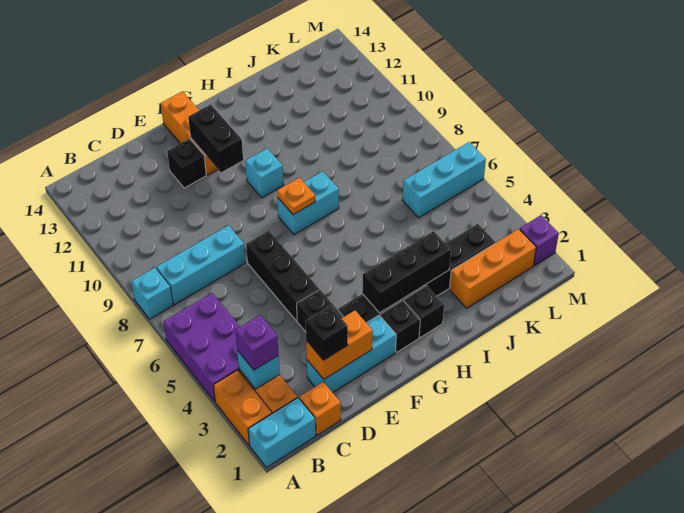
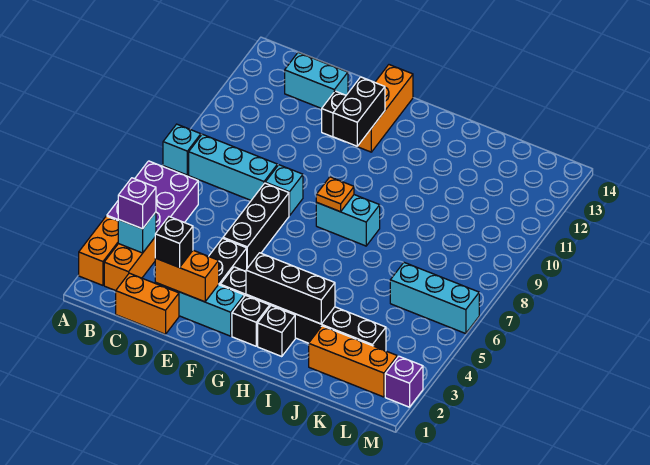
cyan 1x2 brick [248,398,316,467] -> cyan 1x2 brick moved to [285,53,348,109]
orange 1x1 brick [299,382,341,435] -> orange 1x2 brick [116,273,179,334]
cyan 1x1 brick [245,148,284,198] -> cyan 1x1 brick moved to [265,165,303,216]

